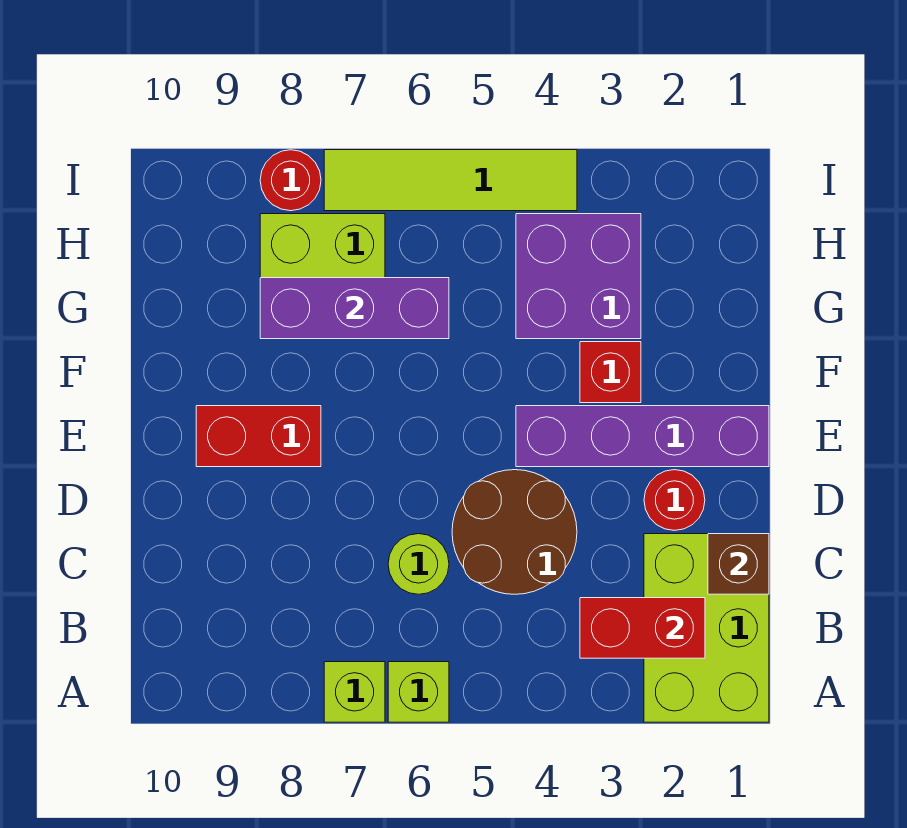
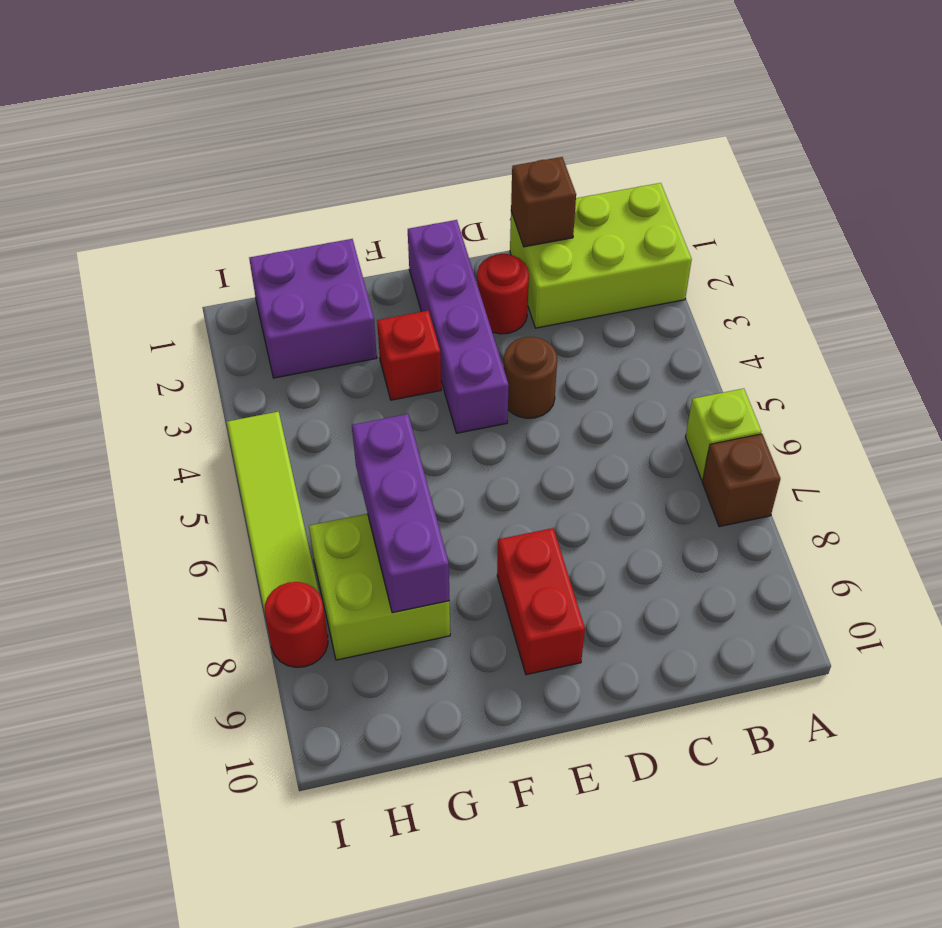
lime 1x1 brick [324,662,385,722] -> brown 1x1 brick [702,434,780,527]
red 1x2 brick [580,598,705,658] -> none
brown 2x2 round brick [452,470,577,594] -> brown 1x1 round brick [504,337,557,418]
lime 1x1 round brick [388,534,449,594] -> none
purple 2x2 brick [516,214,641,339] -> purple 2x2 brick moved to [249,239,377,378]

